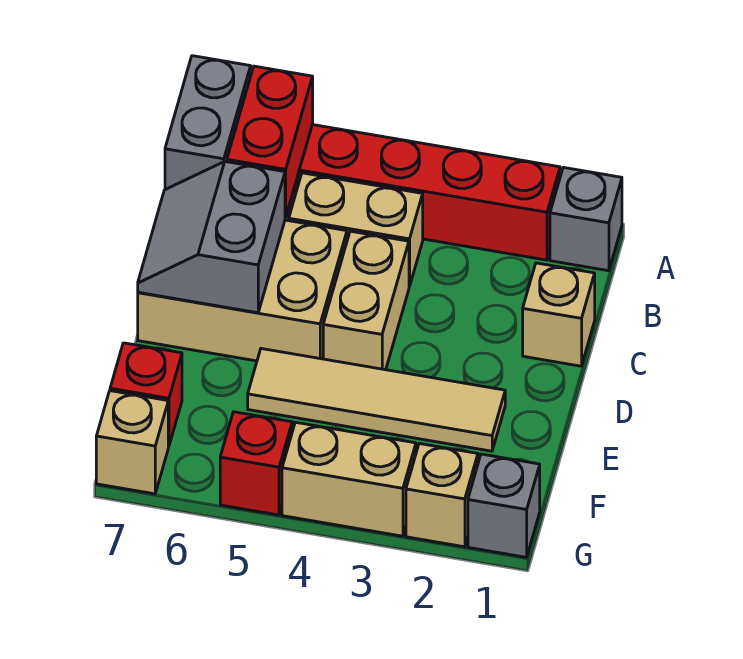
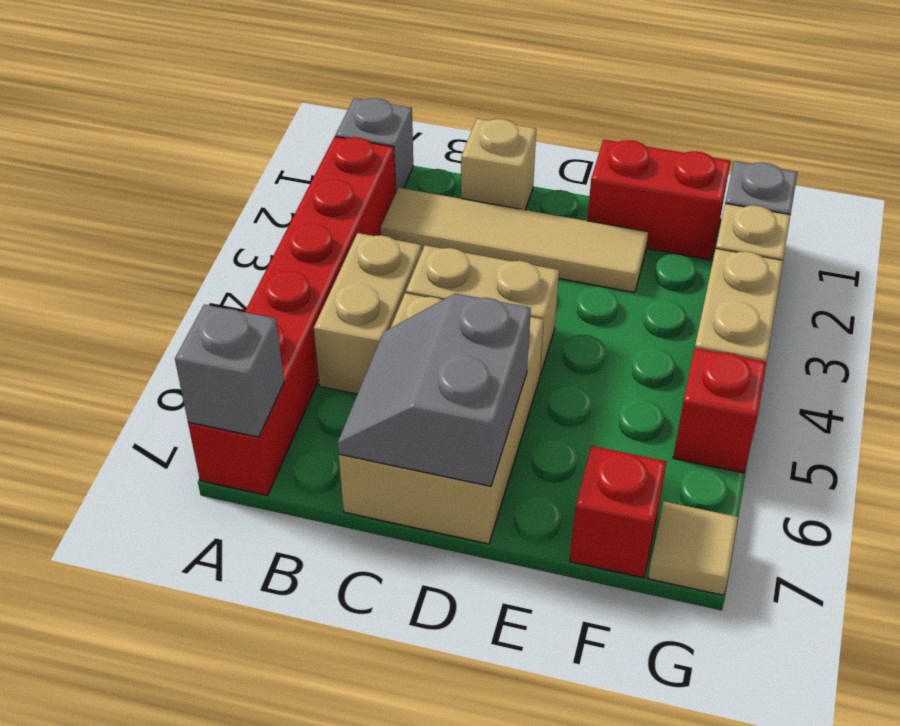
red 1x2 brick [227,66,313,217] -> red 1x2 brick moved to [587,140,731,260]
grey 1x2 brick [165,56,251,190] -> grey 1x1 brick [175,304,284,437]
grey 2x2 slope [138,162,285,313] -> grey 2x2 slope turned to [337,293,531,486]
tan 1x4 tile [248,349,505,451] -> tan 1x4 tile turned to [381,188,648,293]
tan 1x1 brick [96,391,168,494] -> tan 1x1 tile [648,502,738,595]

